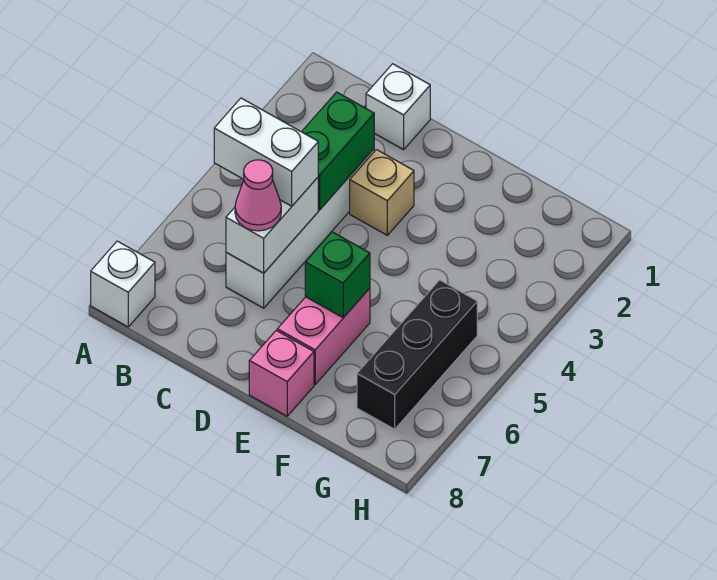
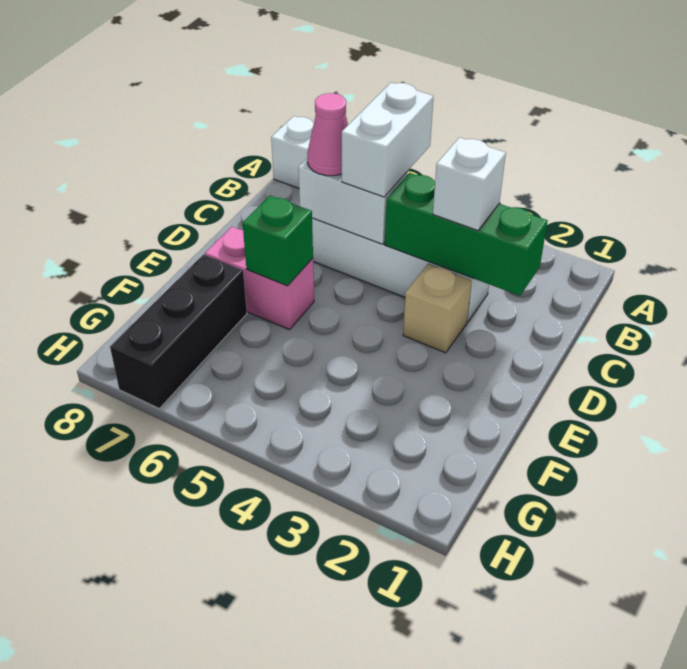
white 1x1 brick [366,64,430,150] -> white 1x1 brick moved to [433,137,506,231]
green 1x2 brick [302,92,374,210] -> green 1x3 brick [385,173,548,296]
pink 1x1 brick [249,331,314,416] -> none
black 1x3 brick [357,280,477,429] -> black 1x3 brick turned to [110,255,247,408]

